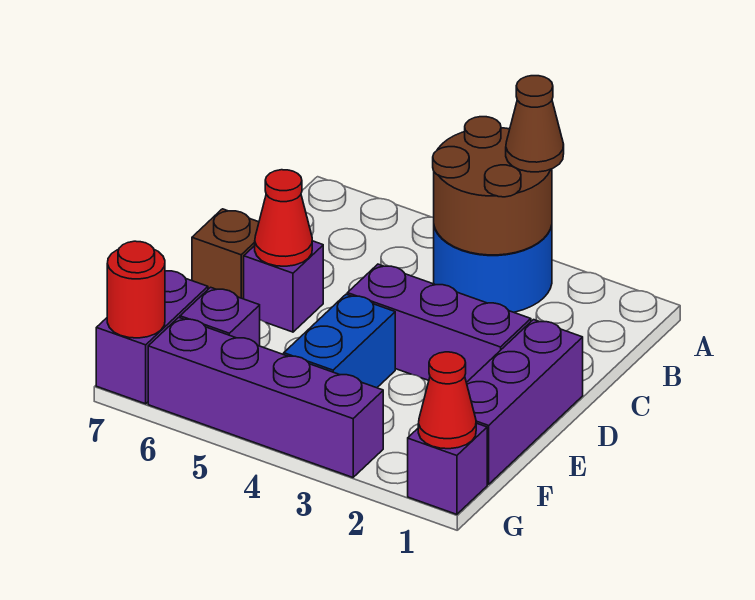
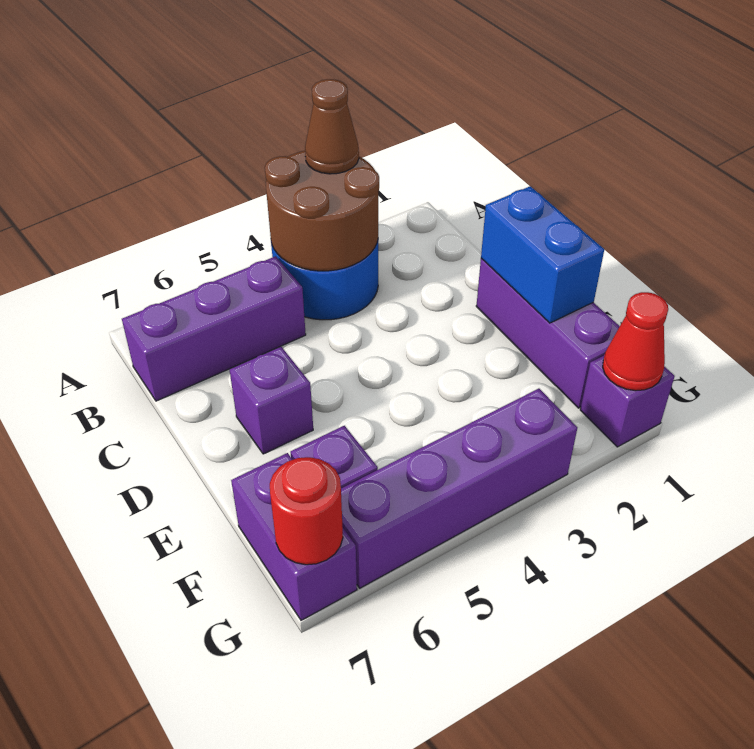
purple 1x3 brick [347,264,531,382] -> purple 1x3 brick moved to [122,256,306,401]
red 1x1 cone [255,170,312,266] -> none
brown 1x1 brick [192,209,259,299] -> none
blue 1x2 brick [284,294,395,388] -> blue 1x2 brick moved to [481,186,604,323]

